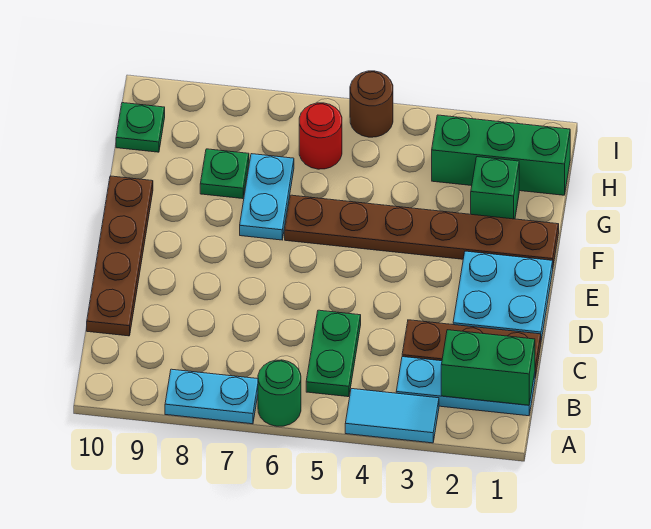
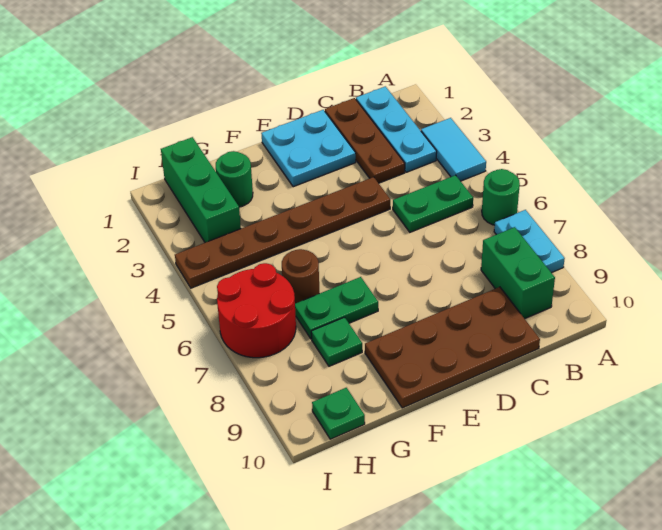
green 1x2 brick [441,330,535,405] -> green 1x2 brick moved to [481,227,555,319]
brown 1x4 plate [87,176,153,336] -> brown 2x4 plate [365,287,540,408]
brown 1x6 plate [285,195,559,265] -> brown 1x6 plate turned to [175,177,390,288]
cyan 1x2 plate [240,154,294,240] -> green 1x2 plate [295,277,378,339]
green 1x1 brick [471,157,519,219] -> green 1x1 round brick [216,151,253,207]
red 1x1 round brick [299,103,342,169] -> red 2x2 round brick [217,263,296,358]
brown 1x1 round brick [350,71,393,137] -> brown 1x1 round brick moved to [282,249,319,303]

